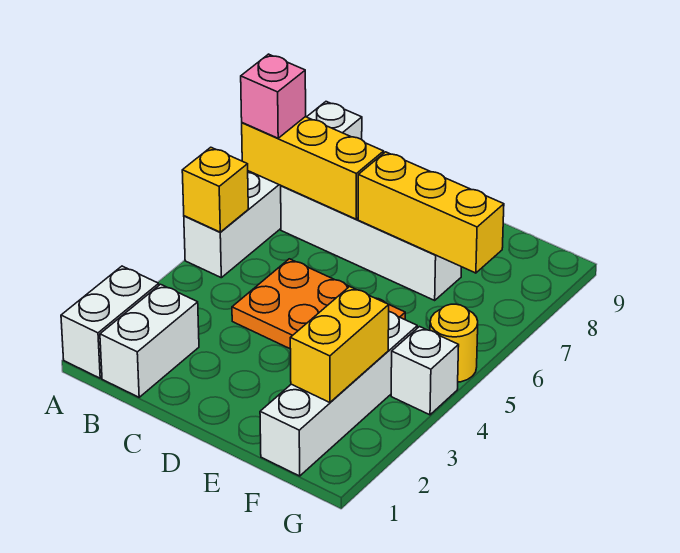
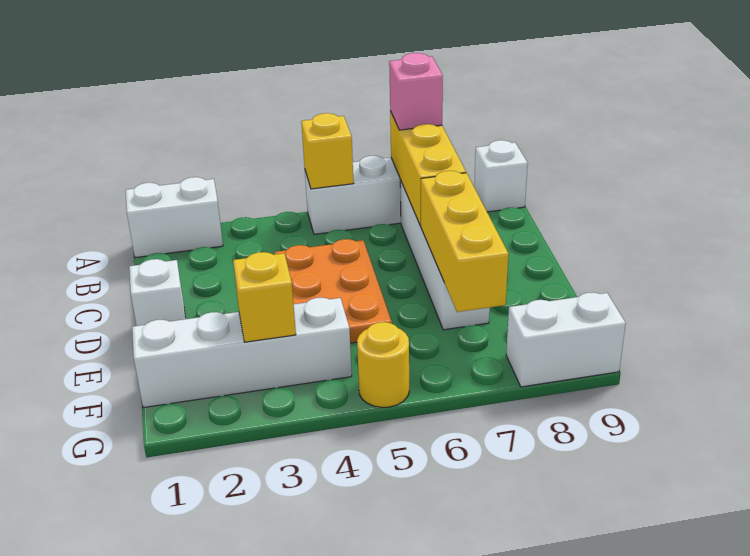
white 1x2 brick [100,284,199,397] -> white 1x2 brick moved to [506,293,626,387]
yellow 1x2 brick [290,287,389,402] -> yellow 1x1 brick [233,252,296,342]
white 1x1 brick [391,327,459,415] -> white 1x1 brick moved to [129,259,185,326]

